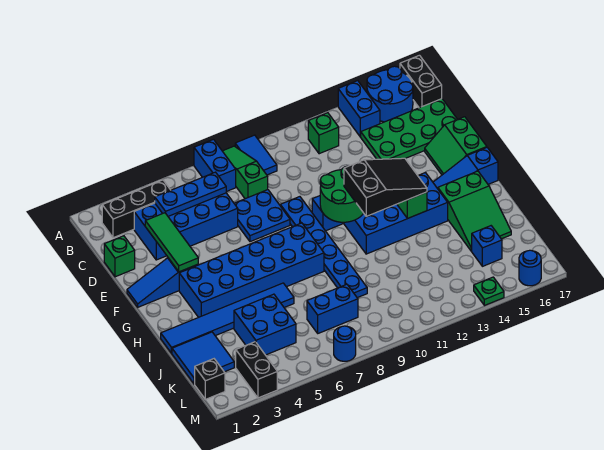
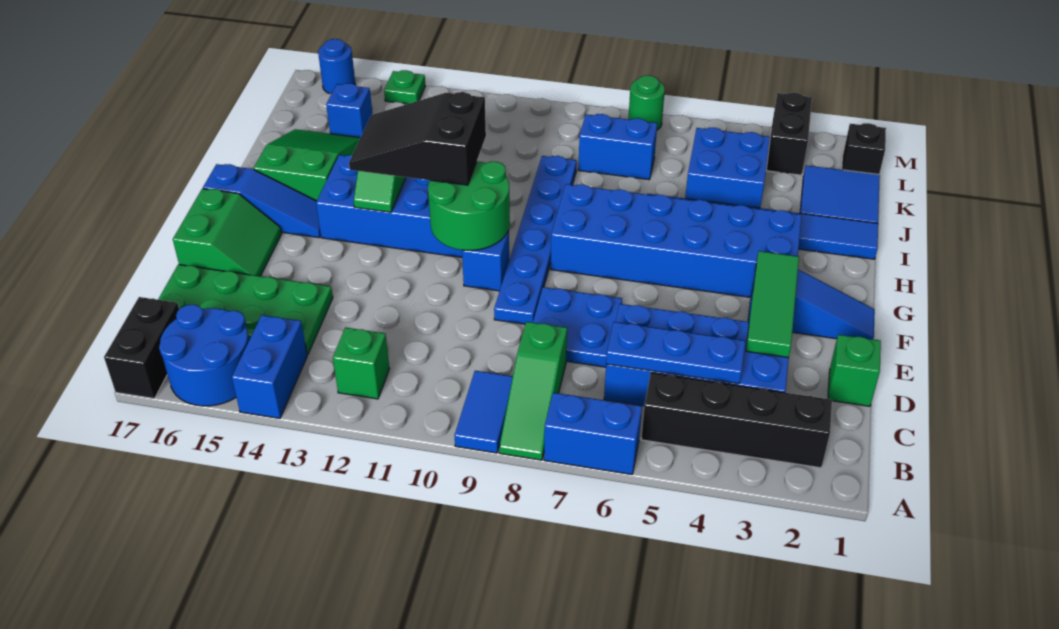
blue 1x2 brick [194,139,236,192] -> blue 1x2 brick turned to [544,393,642,475]
black 1x3 brick [102,180,170,238] -> black 1x4 brick [641,373,832,468]
blue 1x1 round brick [334,326,356,361] -> green 1x1 round brick [628,75,665,130]

